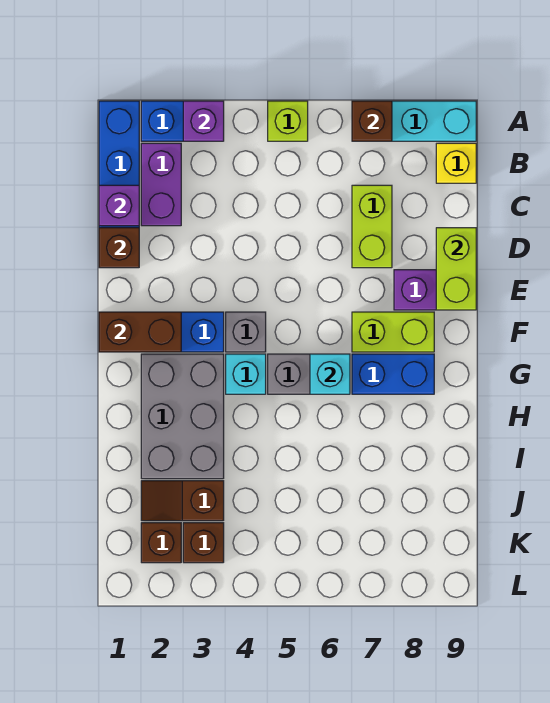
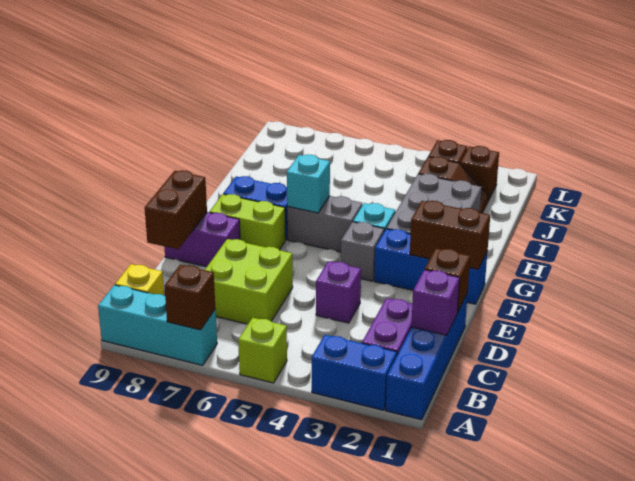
purple 1x1 brick [183,101,224,141] -> purple 1x1 brick moved to [316,261,361,323]
lime 1x2 brick [352,185,392,268] -> lime 2x2 brick [205,239,293,324]
lime 1x2 brick [436,228,476,310] -> brown 1x2 brick [145,170,207,249]

